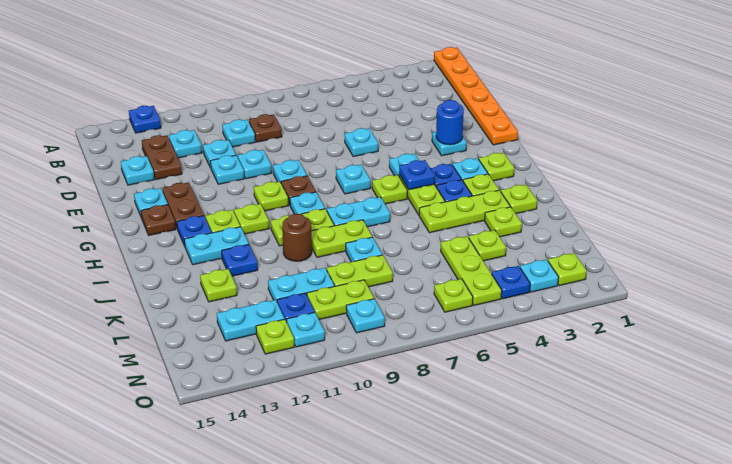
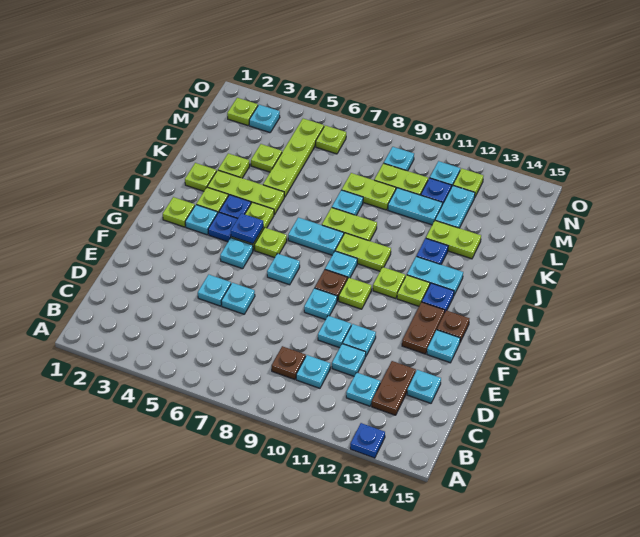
orange 1x6 plate [434,47,518,145] -> none
cyan 1x1 plate [432,132,467,156] -> cyan 1x1 plate moved to [198,275,231,306]
blue 1x1 round brick [436,100,464,145] -> none
brown 1x1 round brick [282,214,312,261] -> none
lime 1x1 plate [200,269,237,302] -> lime 1x2 plate [426,221,481,259]
lime 1x3 plate [441,236,502,305] -> lime 1x4 plate [263,119,324,197]
cyan 1x2 plate [217,300,285,341] -> cyan 1x2 plate turned to [435,186,475,228]
blue 1x1 plate [492,266,530,299] -> none

